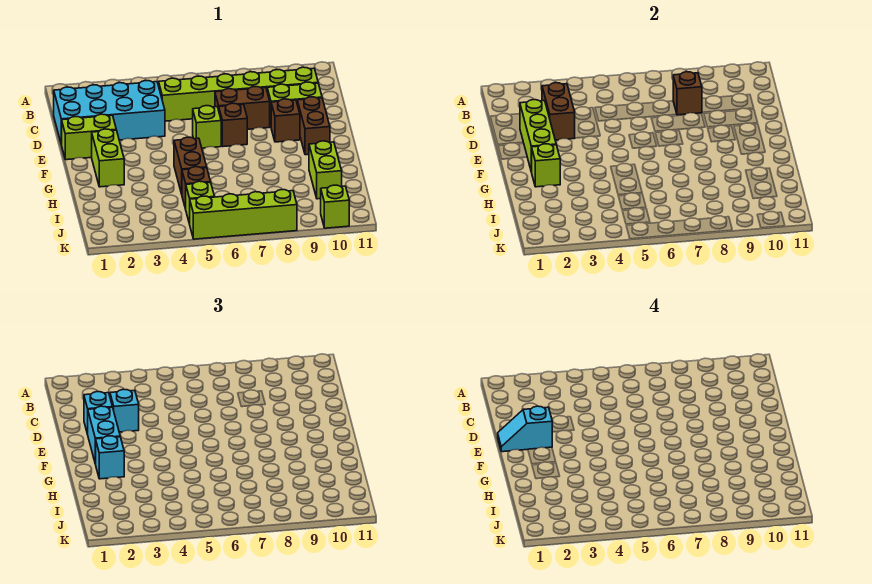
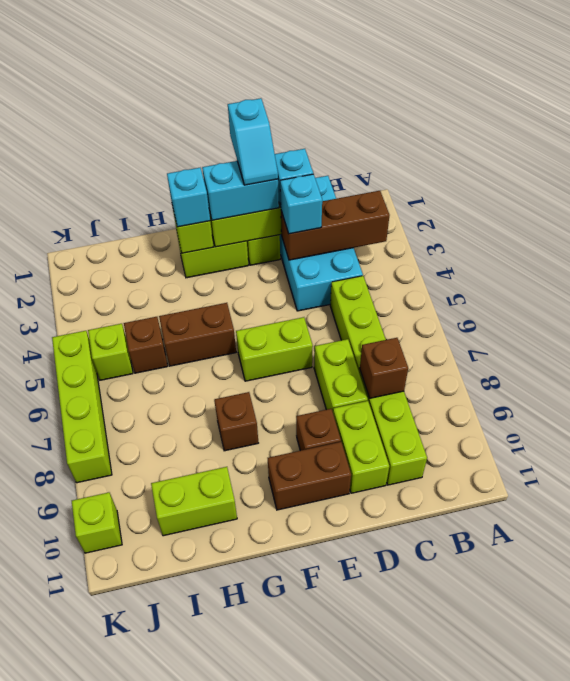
brown 1x2 brick [542,83,575,140] -> brown 1x3 brick [281,191,390,260]
brown 1x2 brick [215,87,270,129] -> lime 1x2 brick [314,339,368,411]
cyan 1x2 slope [498,406,552,452] -> cyan 1x2 slope turned to [228,98,278,185]
lime 1x1 brick [193,106,221,148] -> lime 1x2 brick [236,317,313,381]
brown 1x1 brick [219,103,247,146] -> brown 1x1 brick moved to [214,392,258,451]

